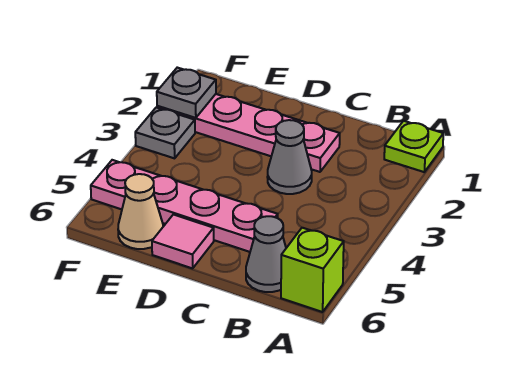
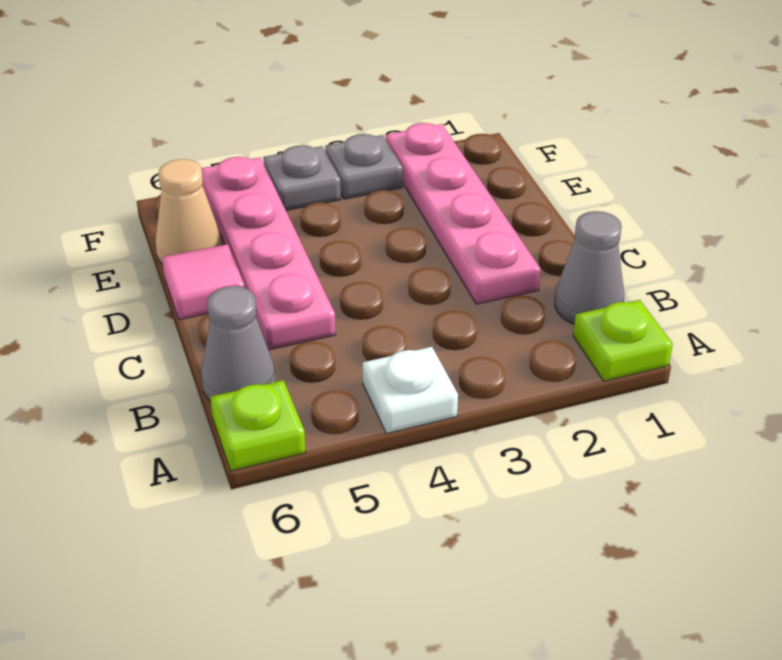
none -> white 1x1 plate [363,347,458,433]
lime 1x1 brick [281,228,344,312] -> lime 1x1 plate [210,380,306,471]
grey 1x1 cone [267,120,312,194] -> grey 1x1 cone moved to [555,211,624,324]
grey 1x1 plate [157,68,216,118] -> grey 1x1 plate moved to [263,145,341,210]

